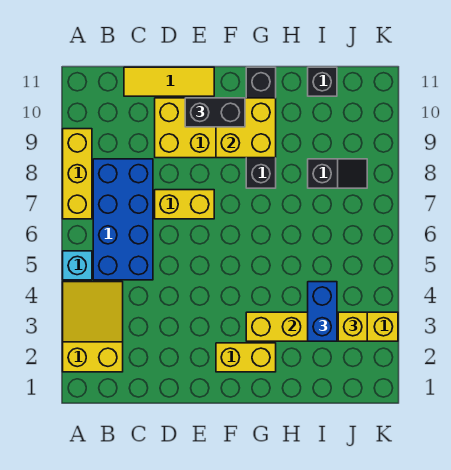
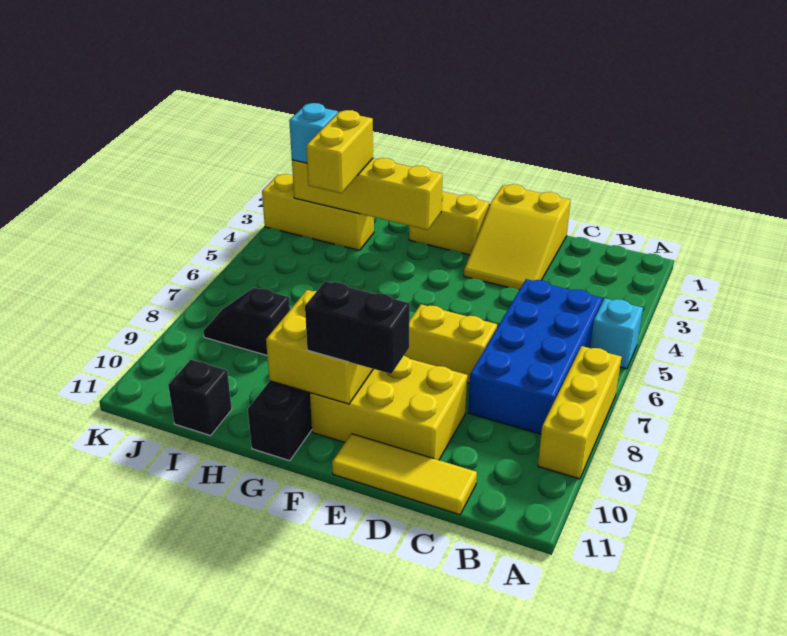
yellow 2x3 slope [63,282,123,372] -> yellow 2x3 slope moved to [464,184,571,290]
blue 1x2 brick [308,282,337,341] -> yellow 1x2 brick [306,110,373,193]
yellow 1x1 brick [338,312,367,341] -> cyan 1x1 brick [289,103,338,163]

